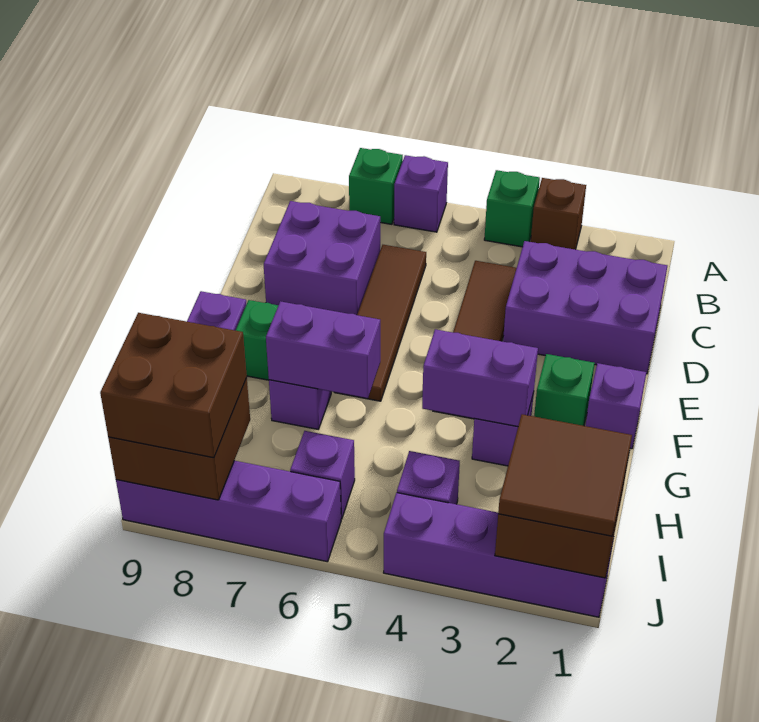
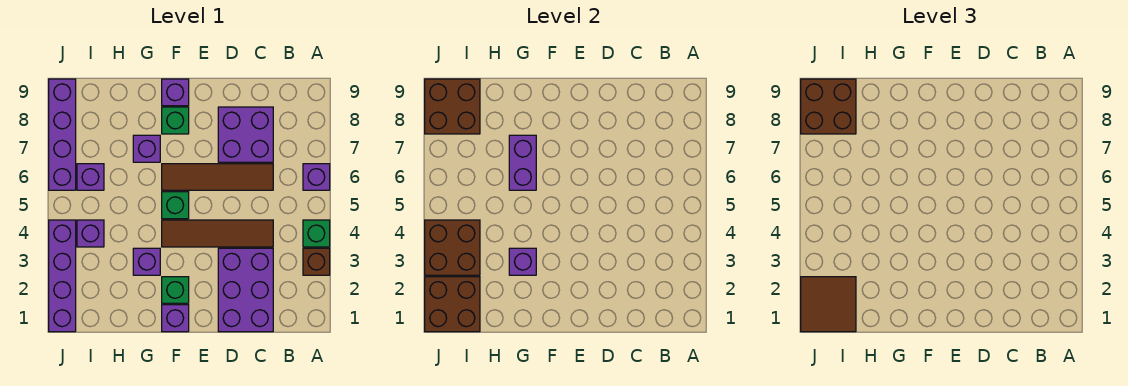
green 1x1 brick [349,148,403,224] -> green 1x1 brick moved to [162,192,189,219]
purple 1x2 brick [422,329,538,427] -> purple 1x1 brick [509,248,536,275]
none -> brown 2x2 brick [425,220,480,275]

